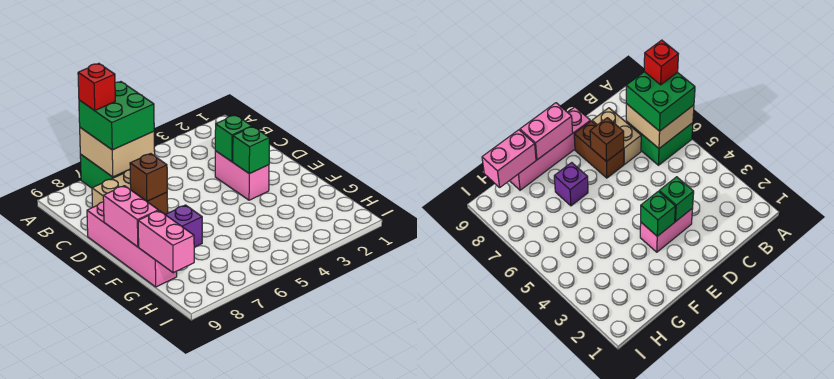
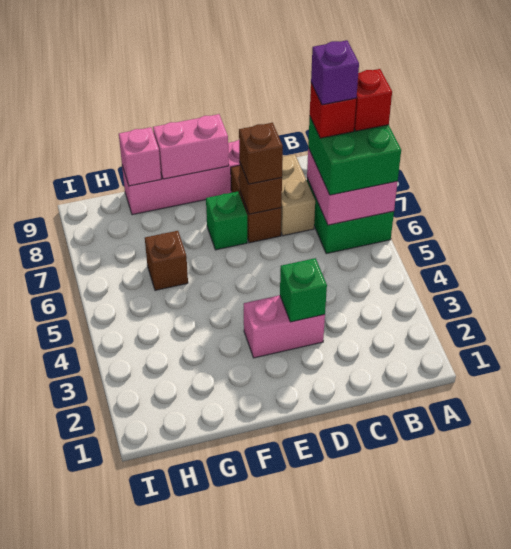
tan 2x2 brick [80,128,155,177] -> pink 2x2 brick [307,148,397,225]
none -> red 1x1 brick [310,83,356,138]
none -> brown 1x1 brick [239,123,283,184]
green 1x1 brick [233,127,270,174] -> green 1x1 brick moved to [206,192,247,250]
purple 1x1 brick [165,205,202,247] -> purple 1x1 brick moved to [311,40,359,105]
none -> brown 1x1 brick [145,231,188,290]
pink 1x2 brick [138,211,194,273] -> pink 1x1 brick [119,127,161,186]

